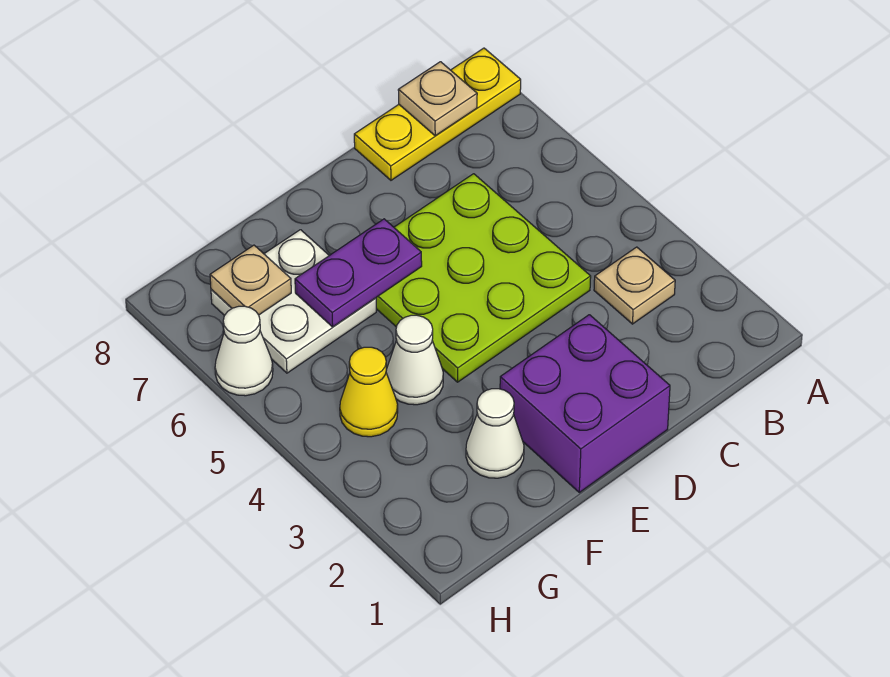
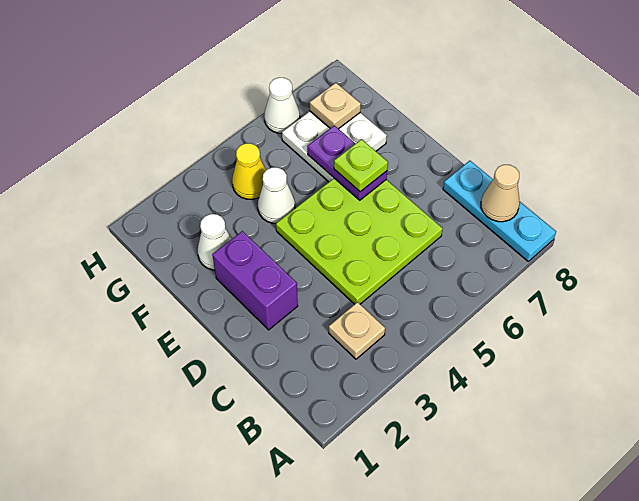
yellow 1x3 plate [354,48,521,180] -> cyan 1x3 plate [443,161,556,261]
tan 1x1 plate [398,62,477,136] -> tan 1x1 cone [481,165,520,222]
purple 2x2 brick [500,315,670,492] -> purple 1x2 brick [212,231,298,330]
none -> lime 1x1 plate [334,139,388,192]

